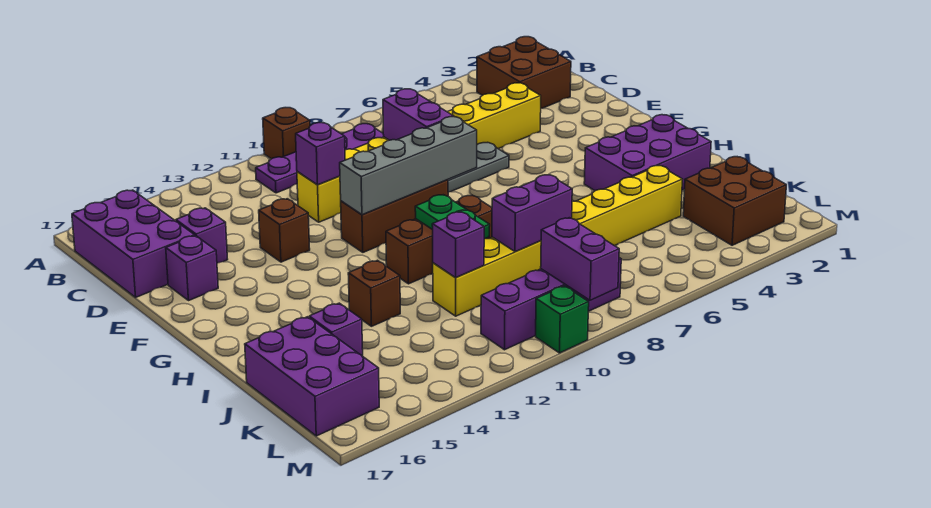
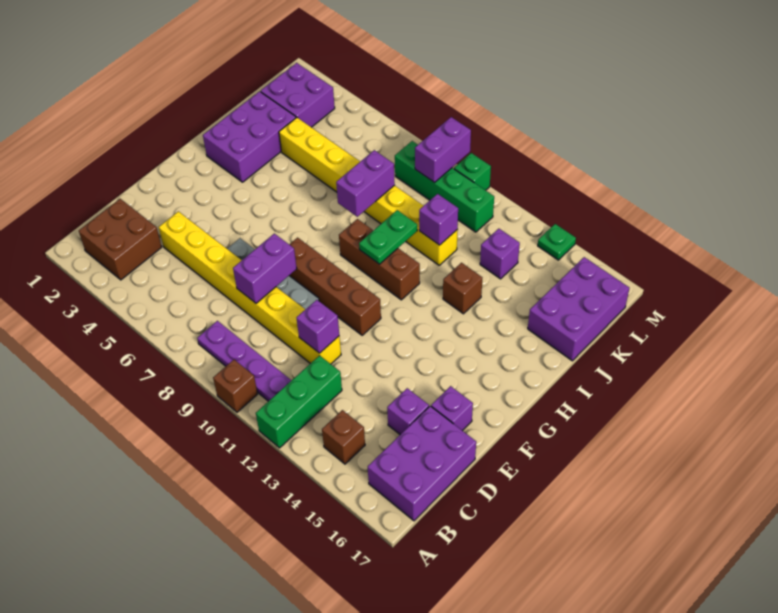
none -> green 1x3 brick [256,355,342,448]
brown 1x1 brick [259,199,310,262] -> brown 1x1 brick moved to [322,410,365,464]
grey 1x4 brick [340,117,477,215] -> none
brown 1x3 brick [341,180,448,252] -> brown 1x4 brick [289,238,381,335]
purple 2x3 brick [584,115,711,191] -> purple 2x3 brick turned to [203,91,296,182]
purple 1x2 brick [492,175,572,252] -> purple 1x2 brick turned to [336,150,395,217]
purple 1x1 brick [309,303,363,356] -> purple 1x1 brick moved to [480,229,520,279]
brown 2x2 brick [683,157,786,245] -> purple 2x2 brick [261,63,335,127]
purple 1x4 brick [481,258,621,350] -> green 1x4 brick [395,141,494,232]
none -> green 1x1 plate [538,224,576,260]

